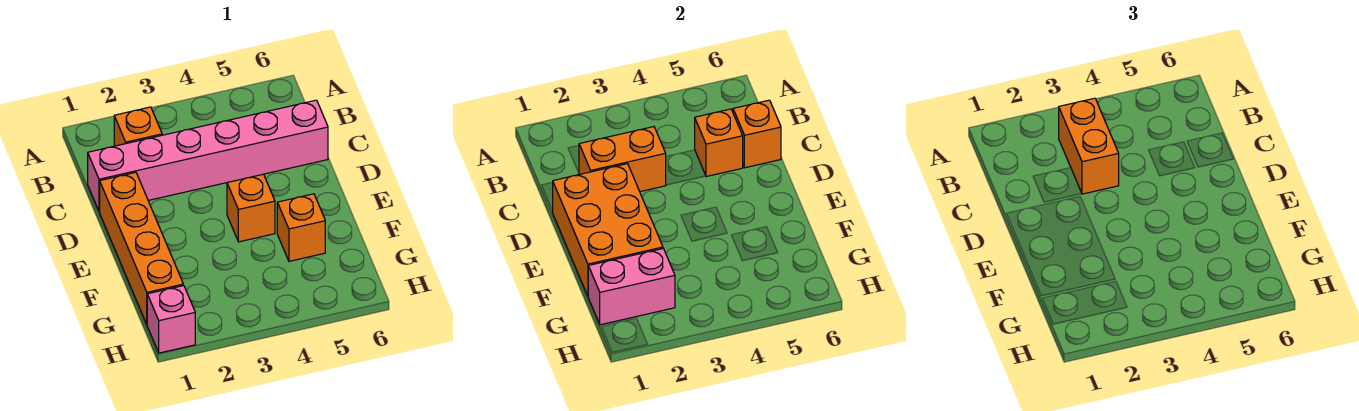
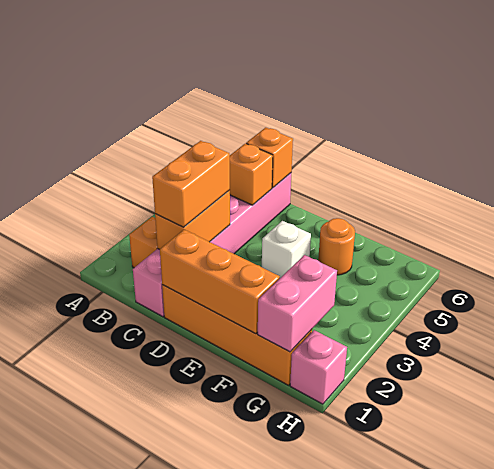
orange 1x2 brick [1059,98,1119,194] -> orange 1x2 brick turned to [152,141,230,227]
orange 2x3 brick [553,164,663,296] -> orange 1x3 brick [160,230,280,334]
orange 1x1 brick [227,174,275,242] -> white 1x1 brick [262,221,311,278]
orange 1x1 brick [277,194,325,261] -> orange 1x1 round brick [318,218,355,275]

